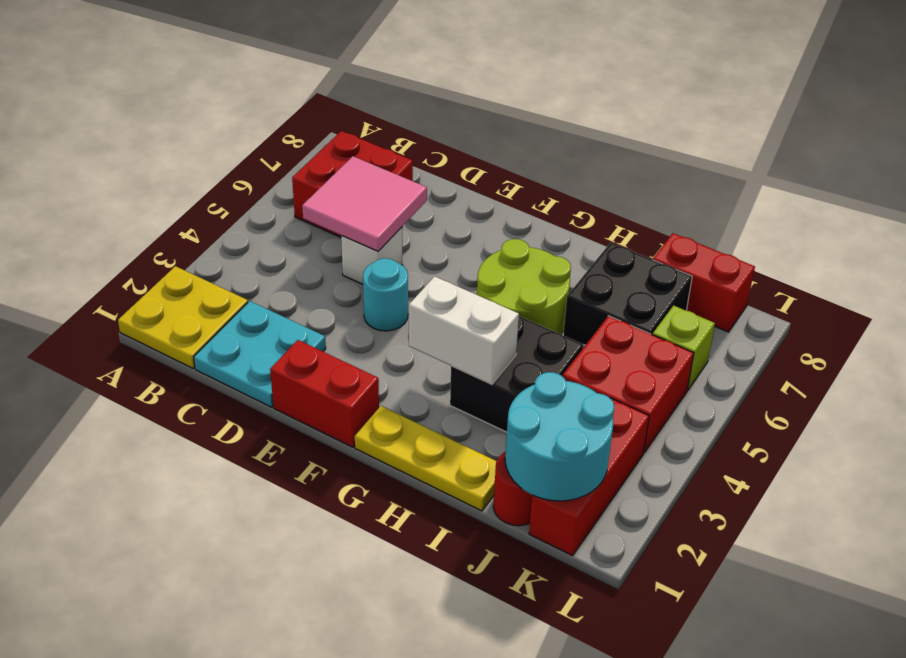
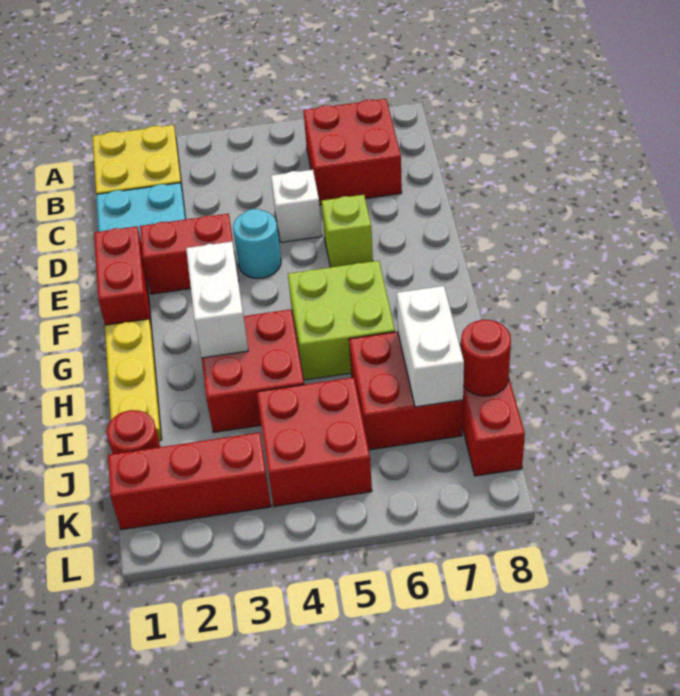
pink 2x2 tile [302,156,427,251] -> none
none -> red 1x2 brick [140,214,239,294]
lime 2x2 round brick [477,239,571,334] -> lime 2x2 brick [288,261,395,380]
black 2x2 brick [450,316,583,432] -> red 2x2 brick [202,309,304,432]
black 2x2 brick [563,243,692,345] -> red 2x2 brick [349,332,463,450]
none -> white 1x2 brick [397,286,464,407]
cyan 2x2 round brick [505,372,614,501] -> none
none -> red 1x1 round brick [461,320,511,396]
lime 1x1 brick [653,305,715,390] -> lime 1x1 brick moved to [322,195,373,267]

